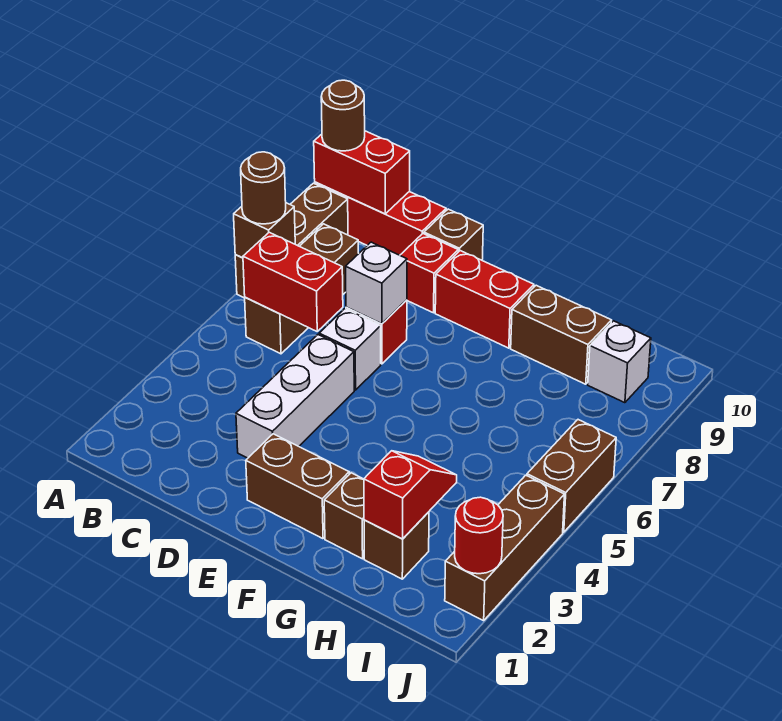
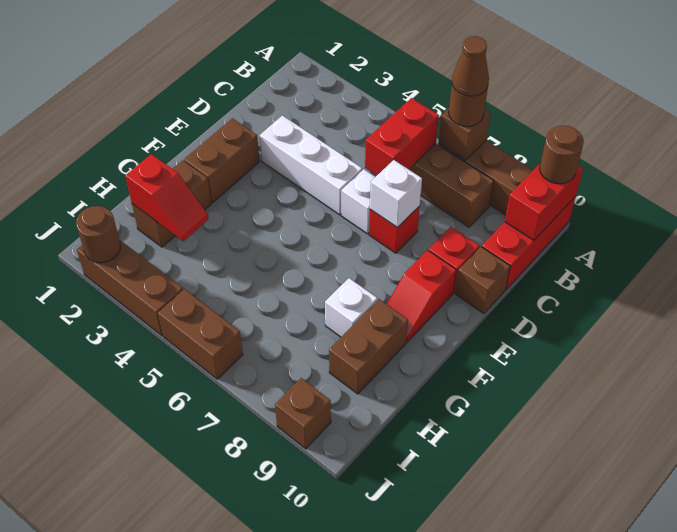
none -> brown 1x1 cone [452,36,489,96]
red 1x2 brick [435,251,534,348] -> red 1x2 slope [387,250,456,342]
white 1x1 brick [588,321,651,403] -> white 1x1 brick moved to [325,278,377,337]
red 1x1 round brick [455,497,503,574] -> brown 1x1 round brick [76,206,120,263]
none -> brown 1x1 brick [275,378,331,449]

